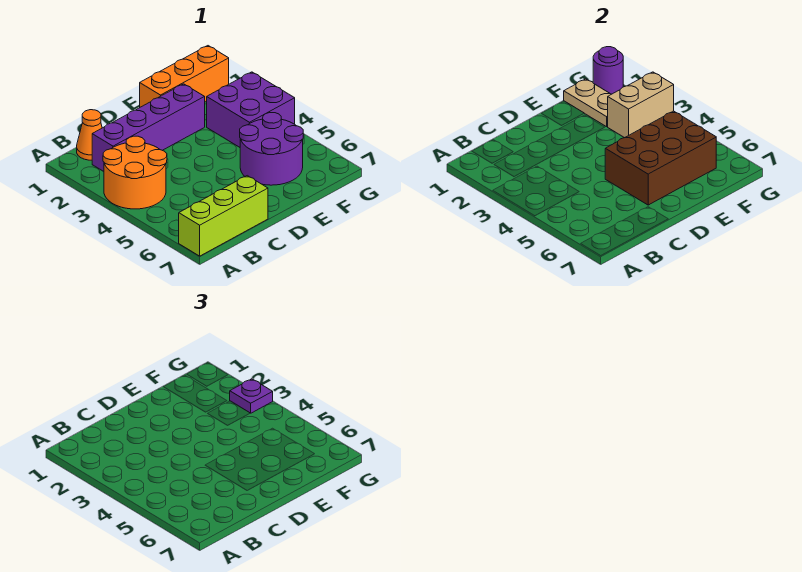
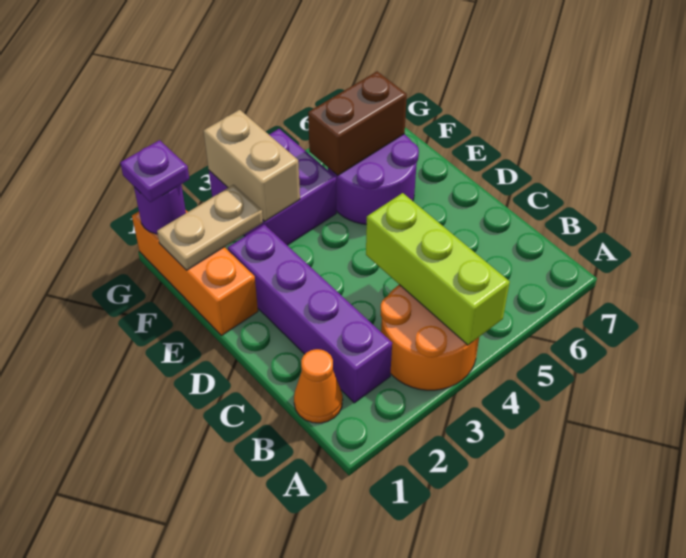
lime 1x3 brick [179,176,268,256] -> lime 1x3 brick moved to [366,193,510,345]
brown 2x3 brick [605,111,716,205] -> brown 1x2 brick [308,71,407,176]
purple 1x1 plate [230,379,273,413] -> purple 1x1 plate moved to [120,140,189,202]

